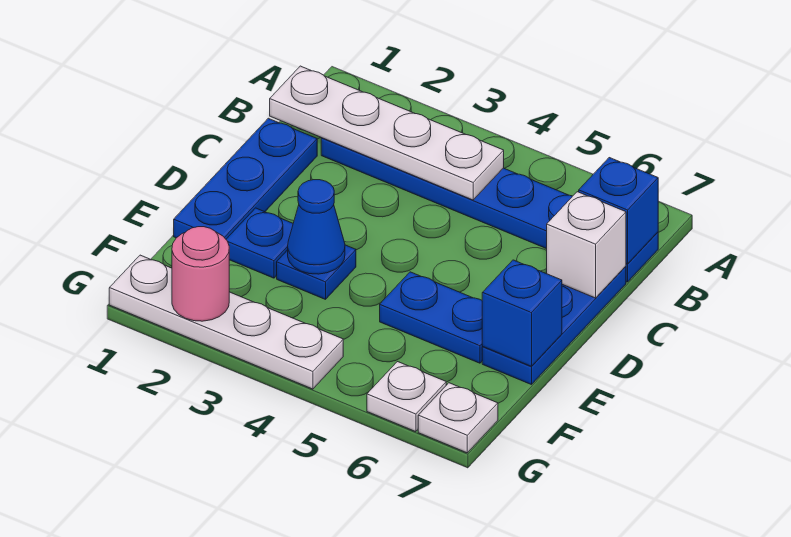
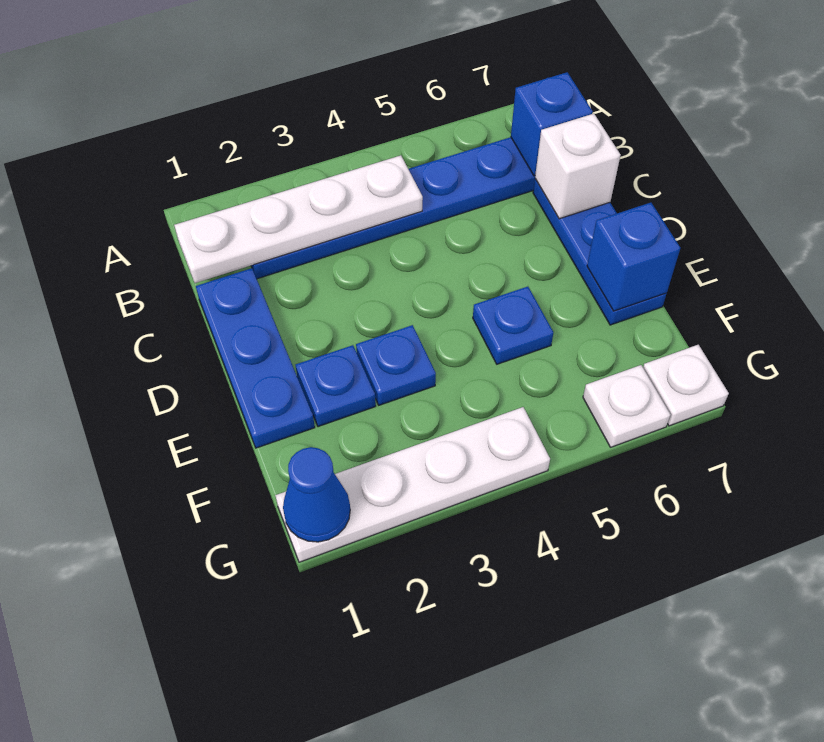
blue 1x1 cone [288,180,345,274] -> blue 1x1 cone moved to [283,447,350,542]
blue 1x2 plate [380,272,483,363] -> blue 1x1 plate [473,287,553,364]
pink 1x1 round brick [172,227,229,321] -> none

